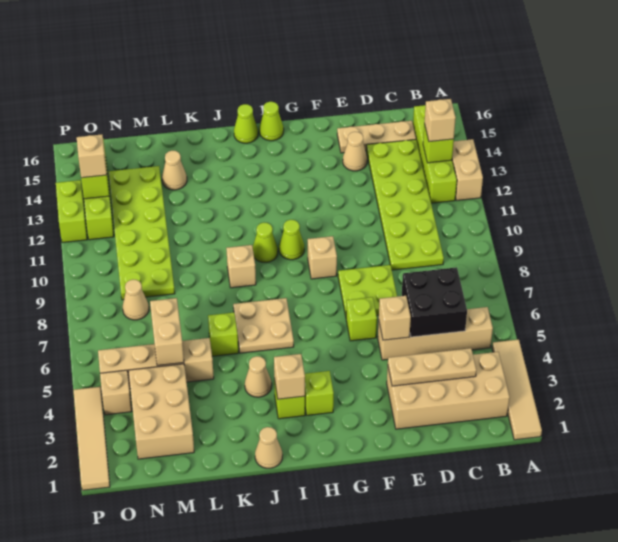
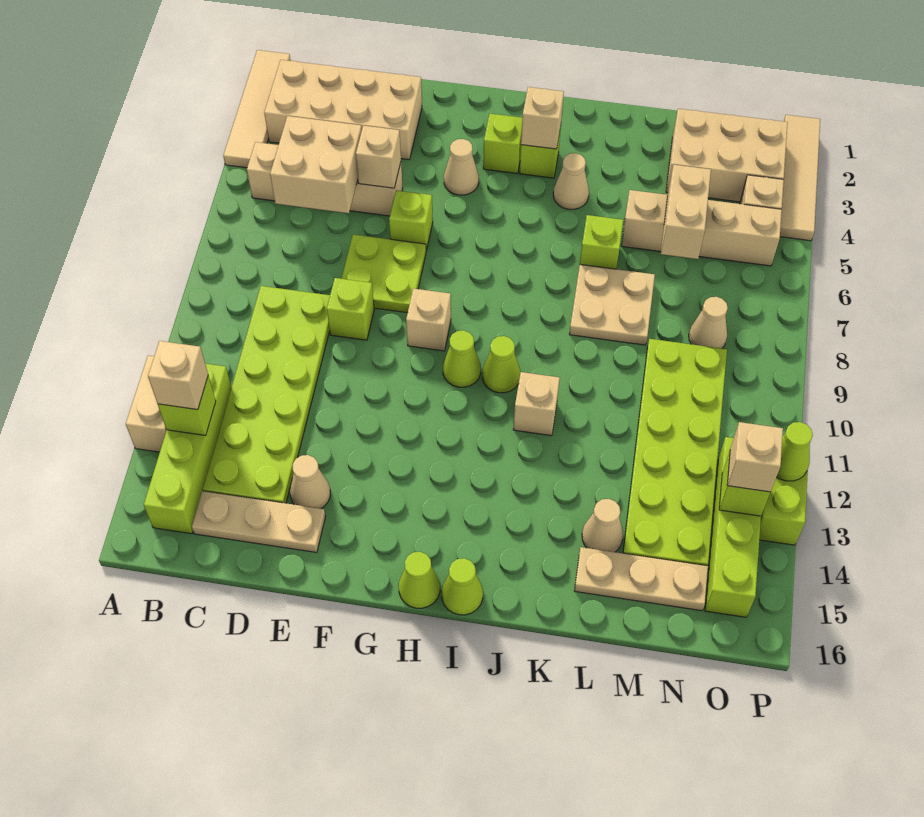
tan 1x3 plate [388,348,476,386] -> tan 1x3 plate moved to [574,547,708,611]
black 2x2 brick [402,267,467,337] -> tan 2x2 brick [270,116,362,213]
none -> lime 1x1 brick [327,278,374,340]
tan 2x2 plate [233,298,294,353] -> tan 2x2 plate moved to [569,265,655,345]
tan 1x1 cone [255,427,282,468] -> tan 1x1 cone moved to [444,139,479,195]
tan 1x1 brick [226,245,256,288] -> tan 1x1 brick moved to [513,372,560,436]
tan 2x3 brick [129,364,194,459] -> tan 2x3 brick turned to [666,109,788,202]
none -> lime 1x1 cone [777,422,813,481]

